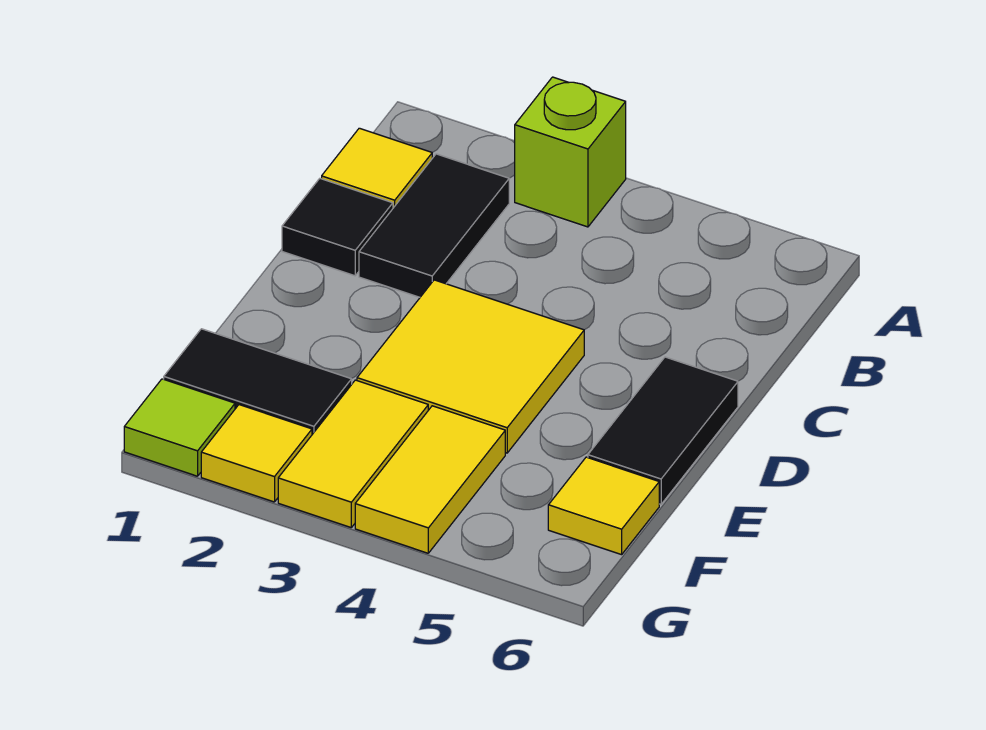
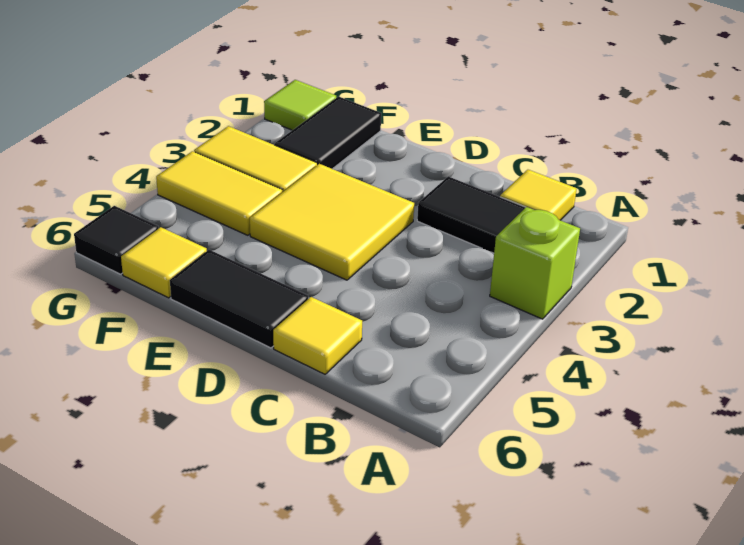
black 1x1 tile [282,179,393,276] -> black 1x1 tile moved to [74,206,159,274]
yellow 1x1 tile [201,405,312,502] -> yellow 1x1 tile moved to [273,297,362,374]

